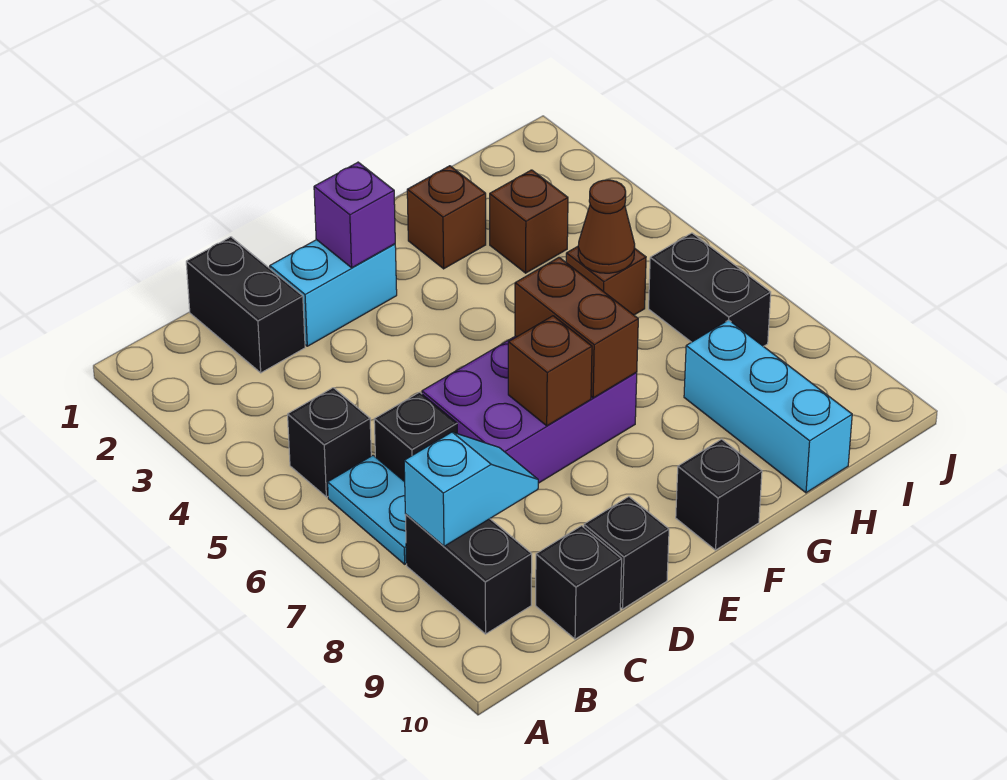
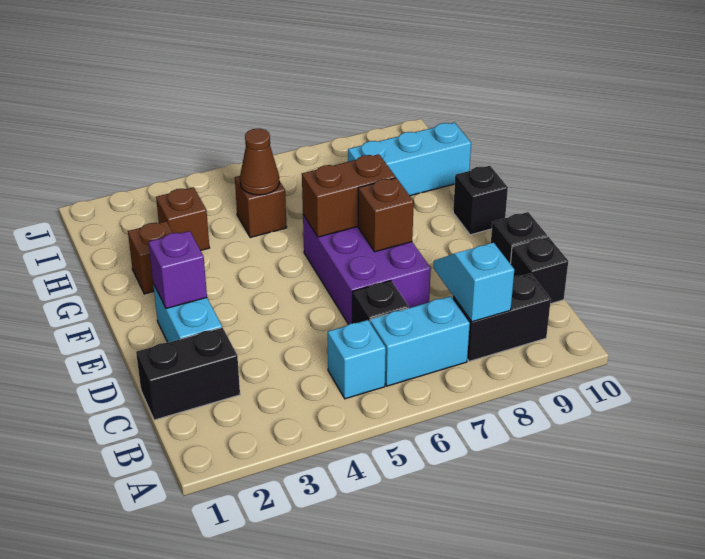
black 1x1 brick [288,388,371,497] -> cyan 1x1 brick [328,320,386,399]
cyan 1x2 plate [328,455,407,564] -> cyan 1x2 brick [370,296,470,386]
black 1x2 brick [649,233,771,346] -> none

